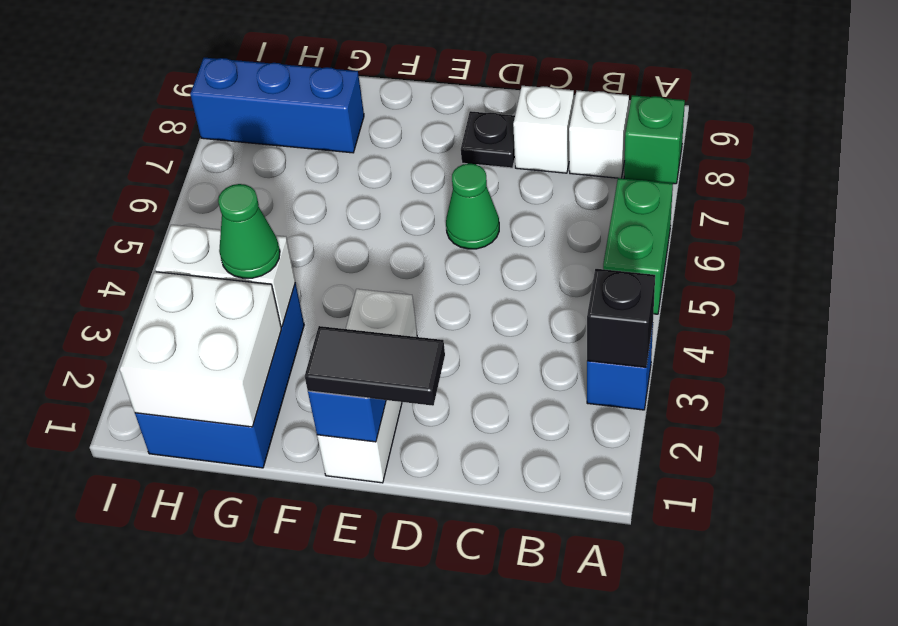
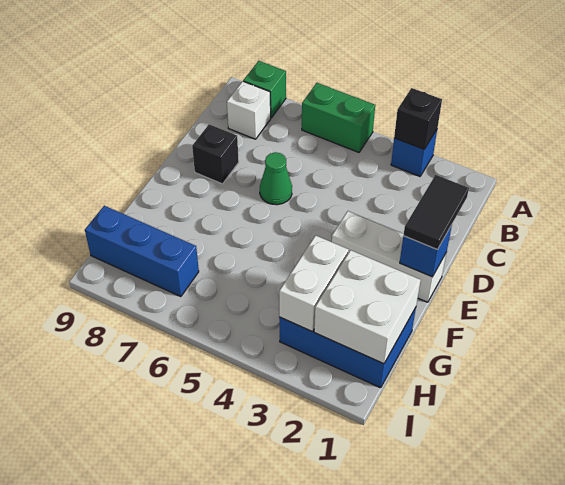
white 1x1 brick [513,86,574,173] -> none
black 1x1 plate [461,111,515,168] -> black 1x1 brick [192,124,239,184]
green 1x1 cone [218,184,280,278] -> none
blue 1x3 brick [190,58,364,153] -> blue 1x3 brick turned to [85,206,199,297]

